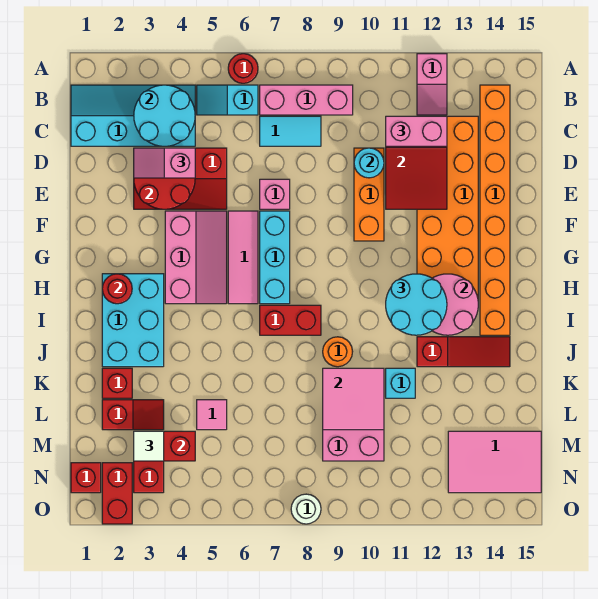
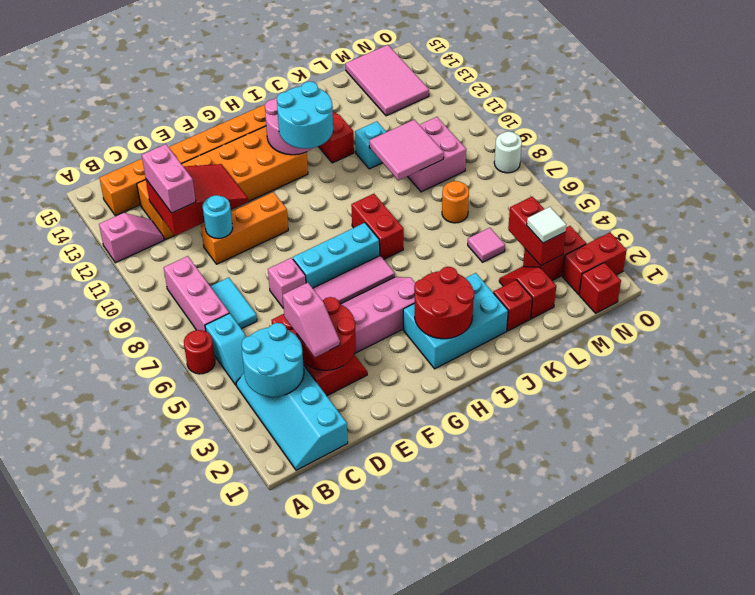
red 1x1 round brick [102,274,132,304] -> red 2x2 round brick [414,267,474,339]
orange 1x1 round brick [323,337,353,367] -> orange 1x1 round brick moved to [442,181,469,223]

